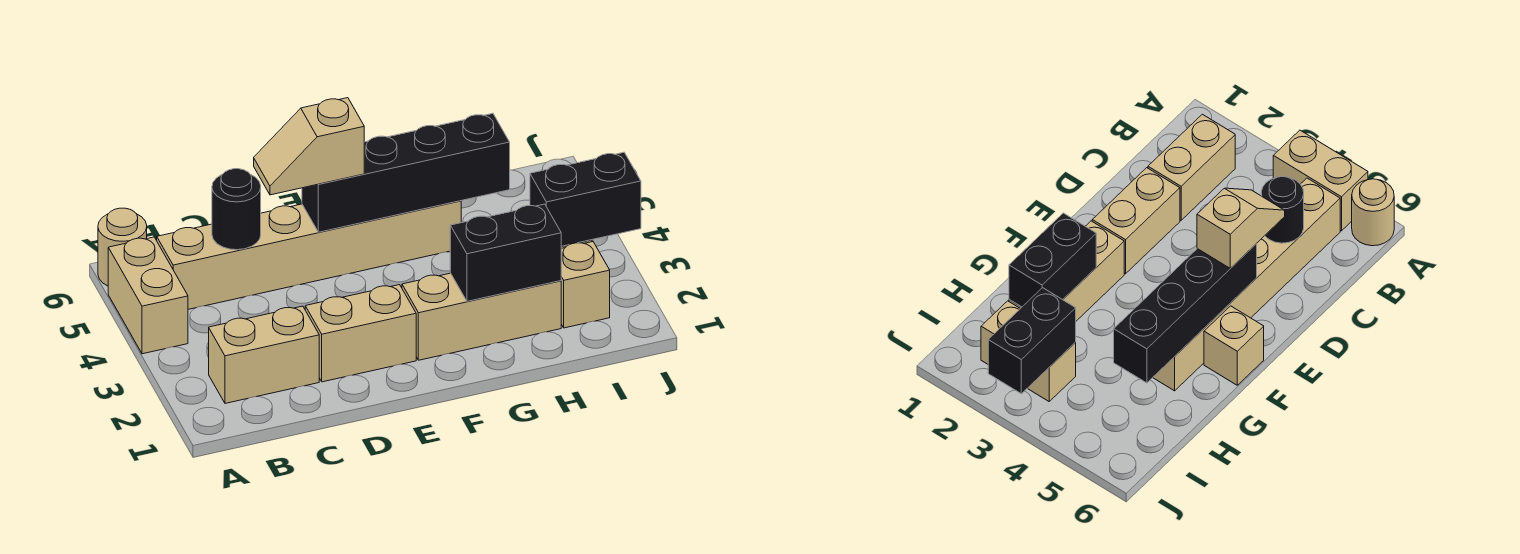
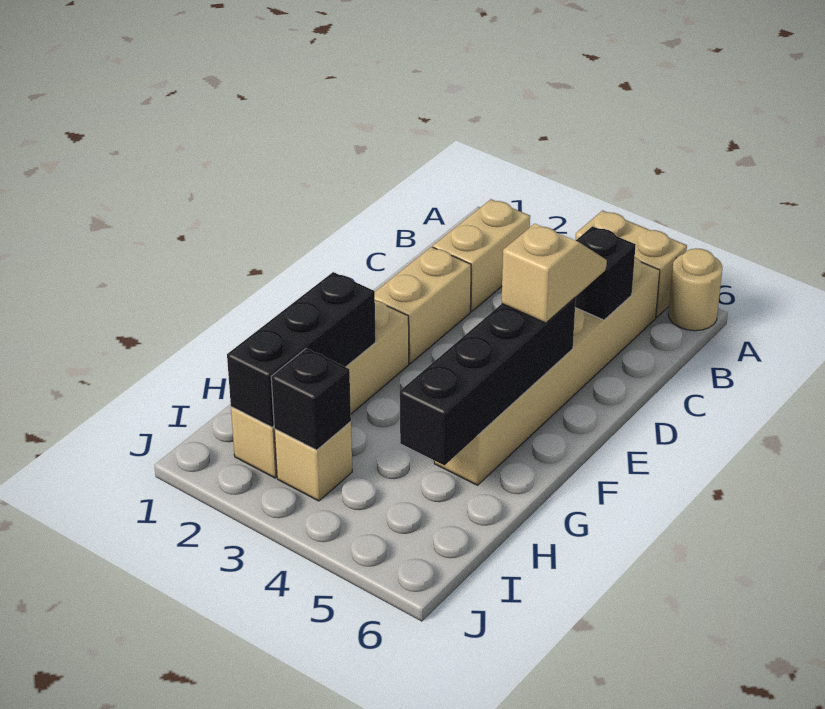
black 1x1 round brick [212,169,261,250] -> black 1x1 brick [575,226,636,320]
tan 1x1 brick [1204,306,1264,385] -> none
black 1x2 brick [450,204,561,301] -> black 1x3 brick [227,272,376,427]
black 1x2 brick [530,152,641,246] -> black 1x1 brick [271,348,351,450]

